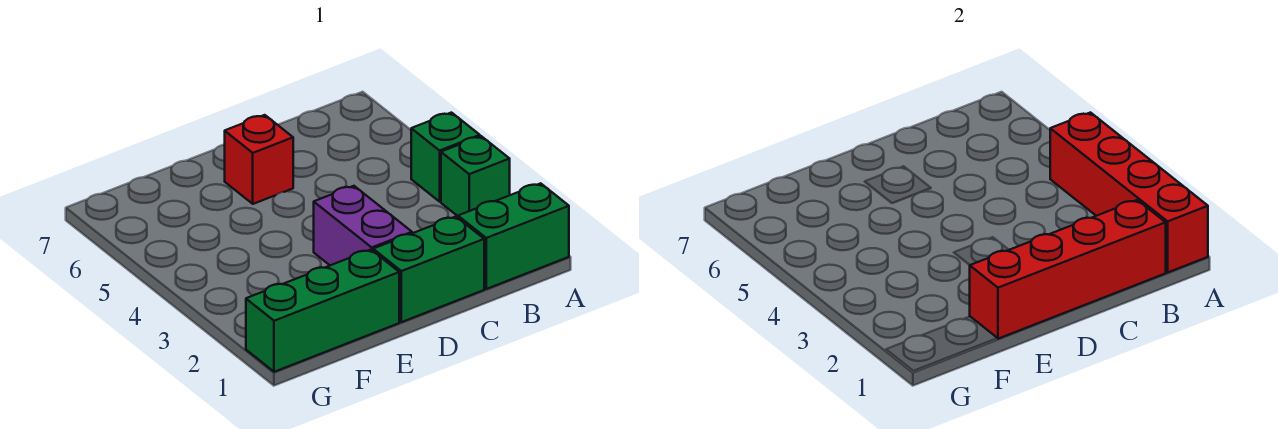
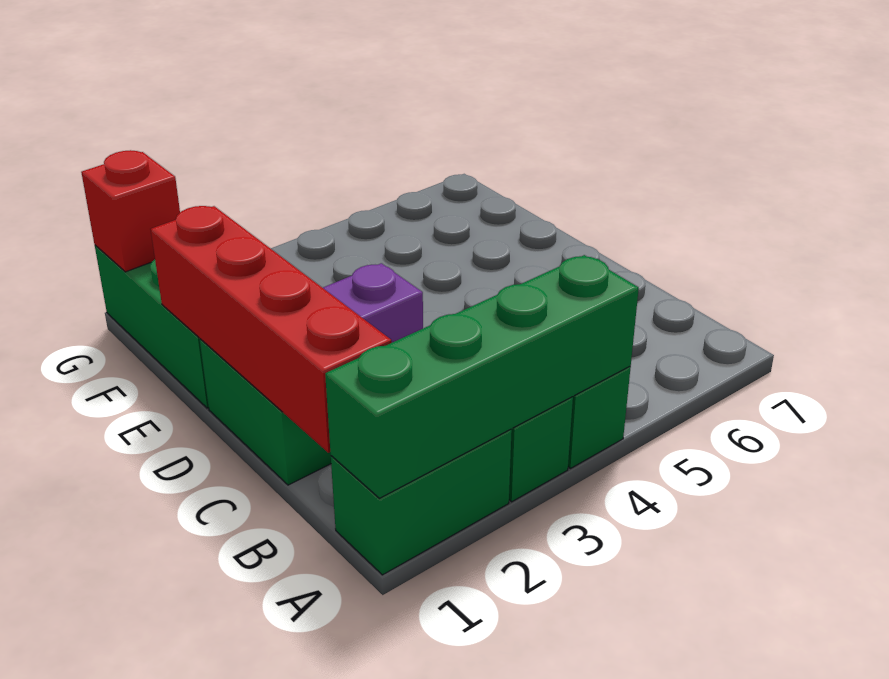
green 1x2 brick [458,183,569,289] -> green 1x2 brick turned to [331,429,512,575]
red 1x4 brick [1050,113,1208,272] -> green 1x4 brick [325,255,639,498]
red 1x1 brick [225,115,293,204] -> red 1x1 brick moved to [81,150,180,272]

